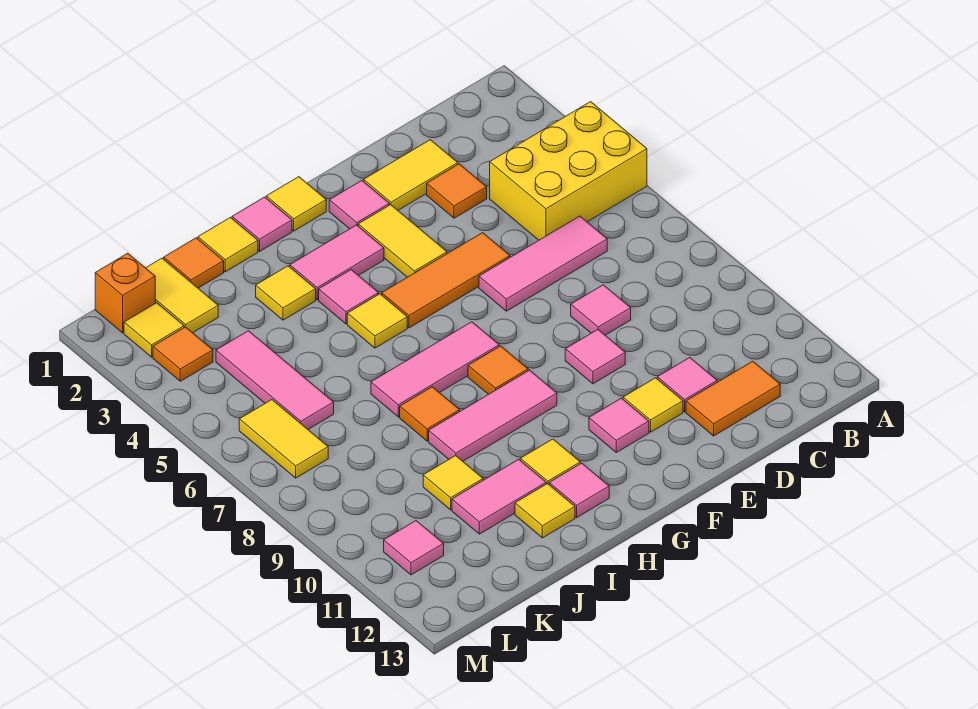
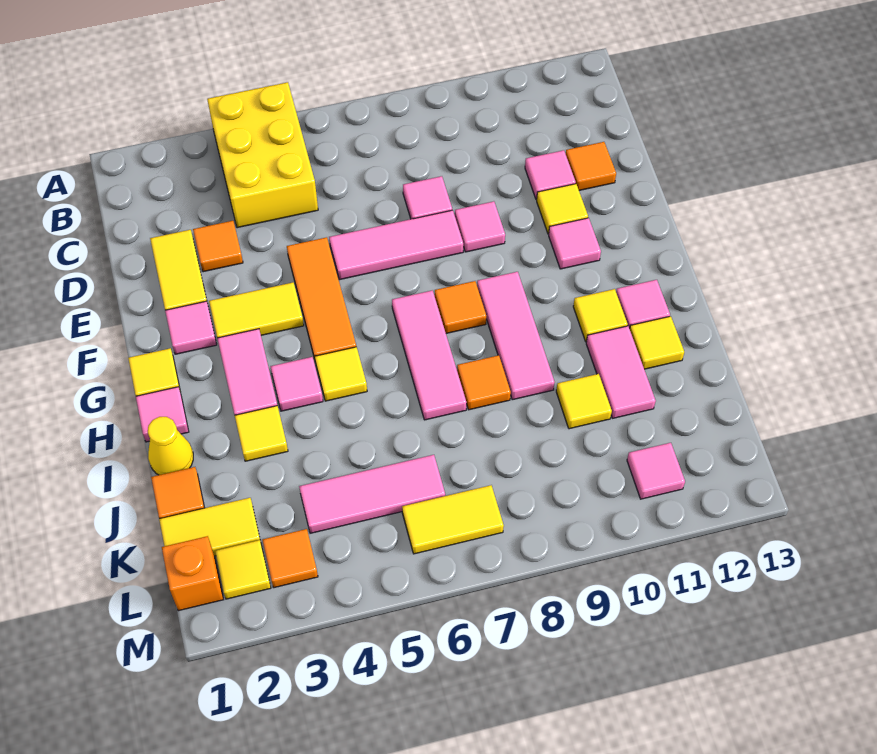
pink 1x3 tile [479,216,607,311] -> pink 1x3 tile turned to [329,210,463,280]
orange 1x2 tile [686,361,780,436] -> orange 1x1 tile [566,142,616,190]
yellow 1x1 tile [198,217,258,272] -> yellow 1x1 cone [148,417,193,475]

